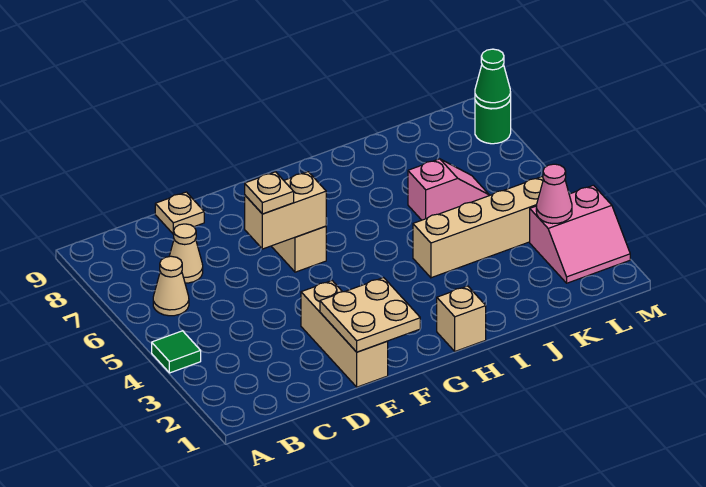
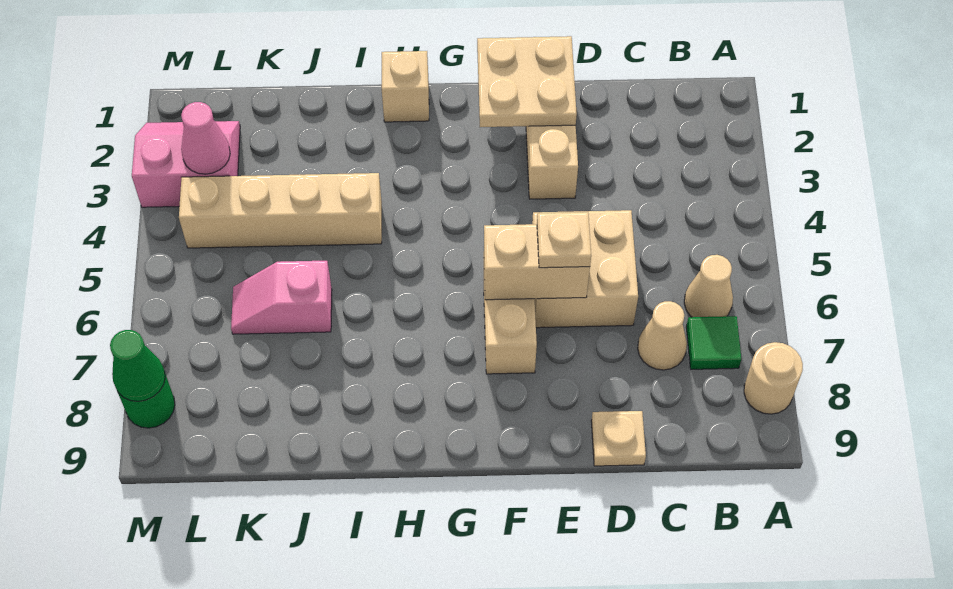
green 1x1 tile [152,331,201,373] -> green 1x1 tile moved to [686,316,741,369]
none -> tan 1x1 round brick [744,342,803,414]
none -> tan 2x2 brick [532,210,638,328]

